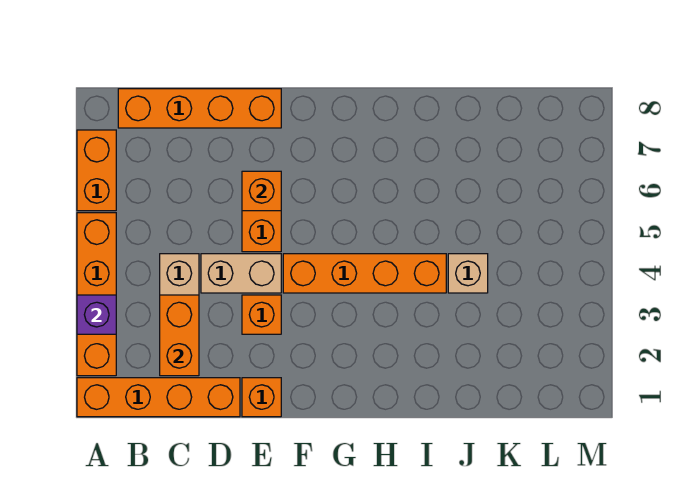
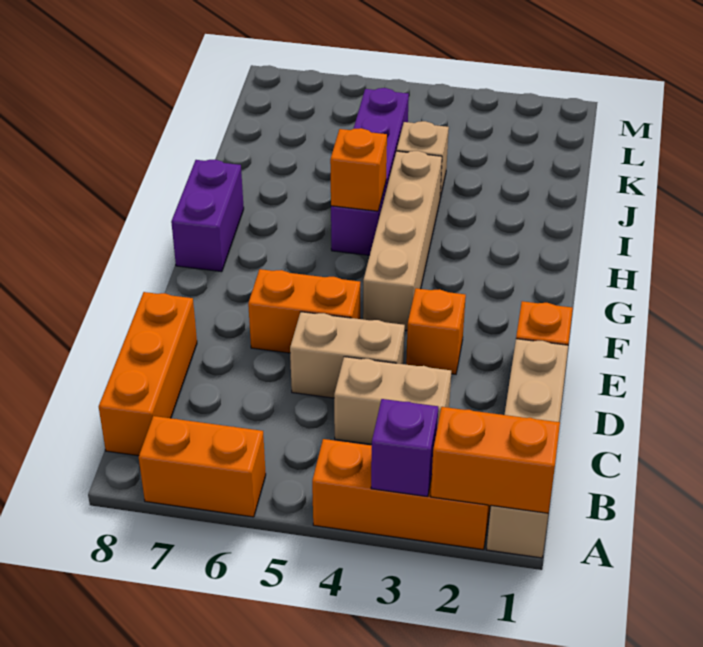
orange 1x4 brick [77,378,240,417] -> tan 1x4 brick [487,339,568,558]
orange 1x4 brick [77,213,116,376] -> orange 1x3 brick [312,439,490,550]
orange 1x4 brick [118,89,281,128] -> orange 1x3 brick [99,292,197,456]
orange 1x2 brick [160,295,199,376] -> orange 1x2 brick moved to [431,407,560,513]
tan 1x2 brick [201,254,281,293] -> tan 1x2 brick turned to [290,312,405,398]
orange 1x1 brick [242,171,281,211] -> orange 1x1 brick moved to [330,128,387,211]
orange 1x4 brick [283,254,446,293] -> tan 1x4 brick [363,151,442,330]
none -> purple 1x2 brick [171,159,244,272]
none -> purple 1x4 brick [331,88,409,255]

